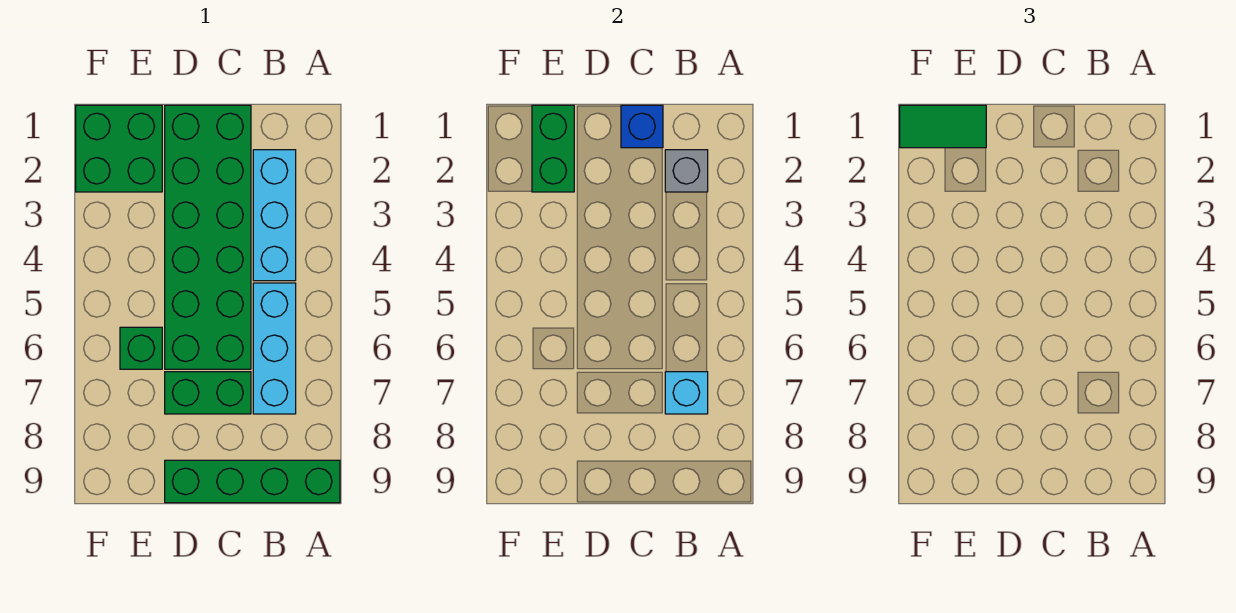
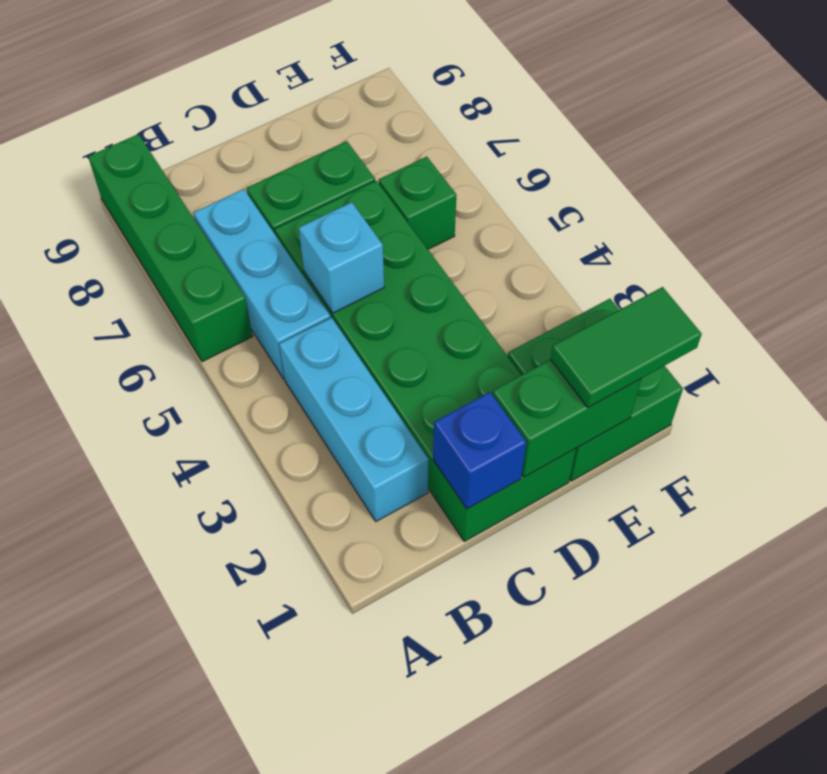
green 1x4 brick [165,460,340,503] -> green 1x4 brick turned to [88,134,253,362]
grey 1x1 brick [665,150,708,192] -> none
cyan 1x1 brick [665,372,708,414] -> cyan 1x1 brick moved to [299,202,384,313]
green 1x2 brick [532,105,574,192] -> green 1x2 brick turned to [493,360,641,477]

